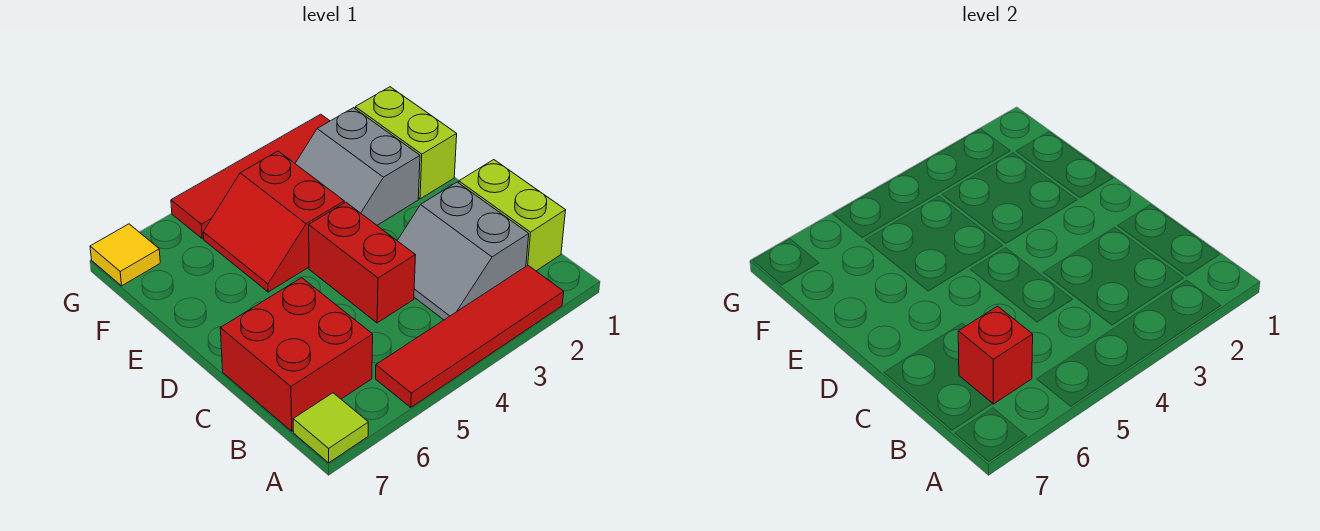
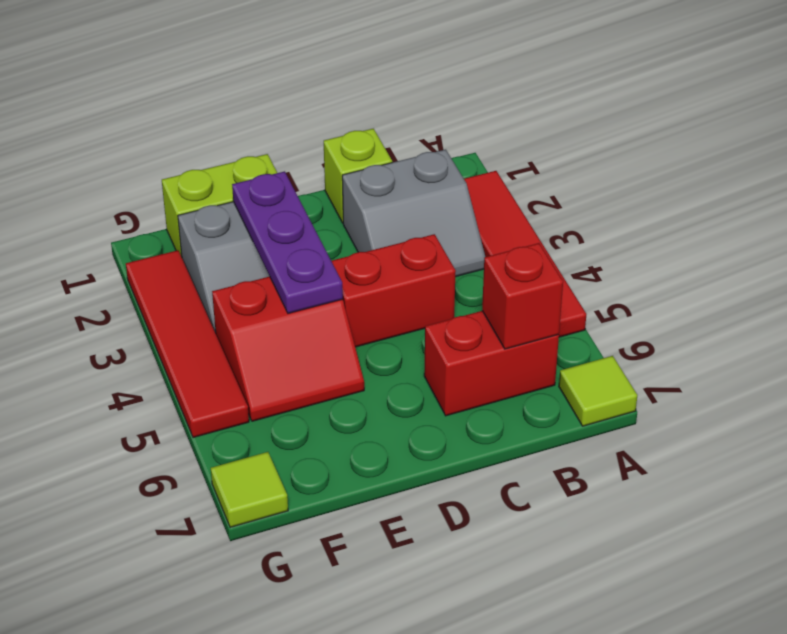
lime 1x2 brick [459,160,566,271] -> lime 1x1 brick [324,129,392,223]
red 2x2 brick [220,278,373,431] -> red 1x2 brick [424,311,559,416]
none -> purple 1x3 plate [232,171,343,313]
yellow 1x1 tile [90,224,160,286] -> lime 1x1 tile [211,452,288,527]

